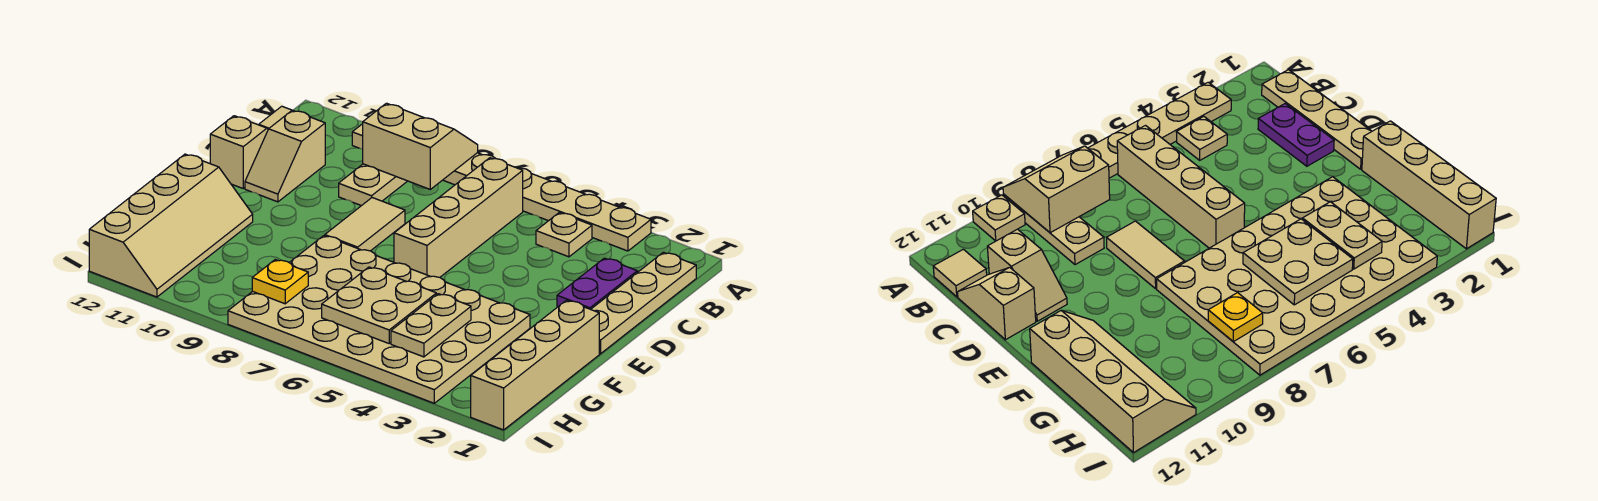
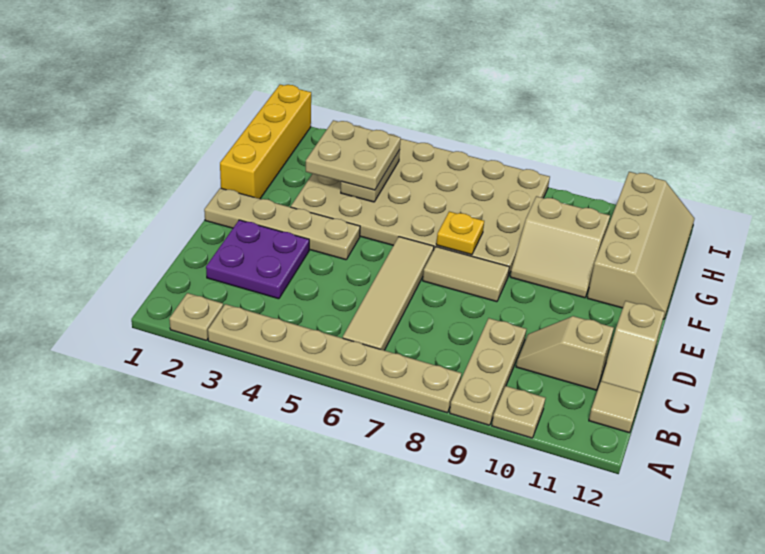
tan 2x2 slope [363,103,478,189] -> tan 2x2 slope moved to [510,196,610,298]
tan 1x4 plate [591,252,696,354] -> tan 1x4 plate turned to [204,188,360,260]
tan 1x1 plate [536,213,592,257] -> tan 1x1 plate moved to [169,293,223,341]
tan 1x4 brick [394,158,523,277] -> tan 1x4 tile [343,237,434,350]
purple 1x2 plate [557,258,637,309] -> purple 2x2 plate [206,220,309,299]
tan 1x2 slope [245,110,325,202] -> tan 1x2 slope turned to [516,316,614,390]
tan 1x2 tile [325,198,405,251] -> tan 1x2 tile turned to [423,247,509,302]
tan 1x4 brick [471,300,599,430] -> yellow 1x4 brick [220,85,311,199]
tan 2x4 slope [89,154,253,297] -> tan 2x4 slope turned to [587,172,695,319]
tan 2x2 plate [322,267,436,343] -> tan 2x2 plate moved to [306,120,401,190]
yellow 1x1 plate [252,260,308,304] -> yellow 1x1 plate moved to [436,212,484,255]

